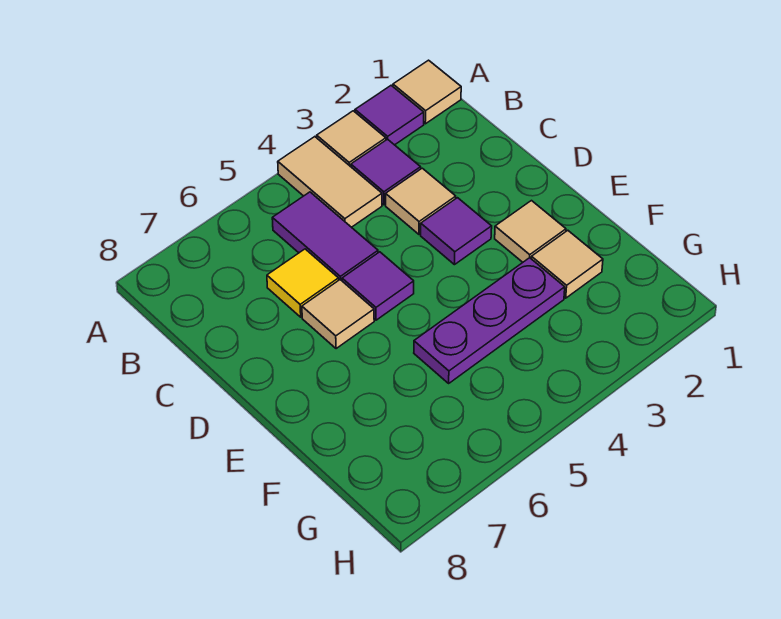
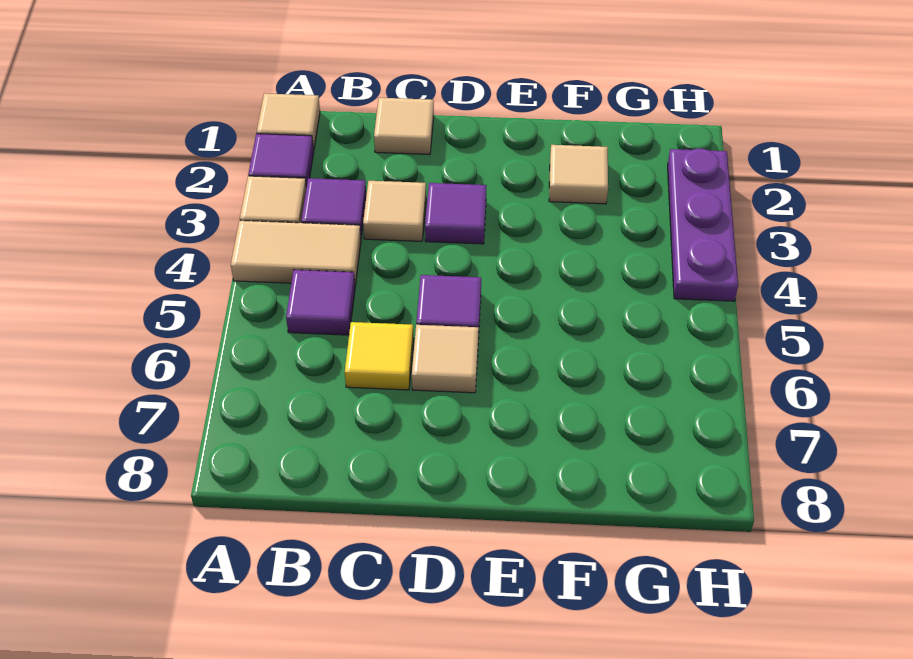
purple 1x2 tile [272,192,378,281] -> purple 1x1 tile [286,270,355,335]
tan 1x1 tile [495,201,566,262] -> tan 1x1 tile moved to [374,98,434,155]
purple 1x3 plate [414,258,565,383] -> purple 1x3 plate moved to [668,149,738,301]

